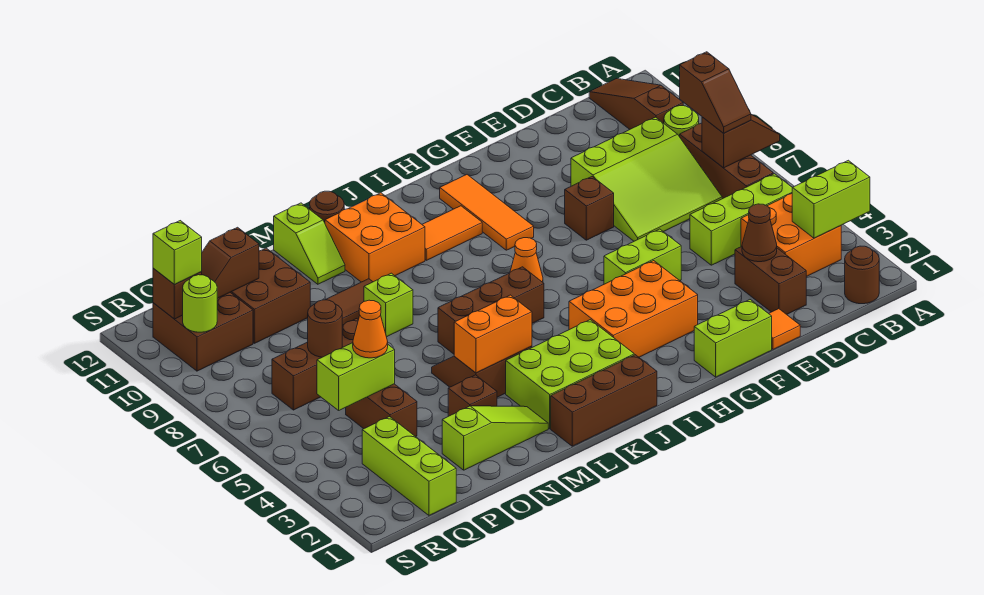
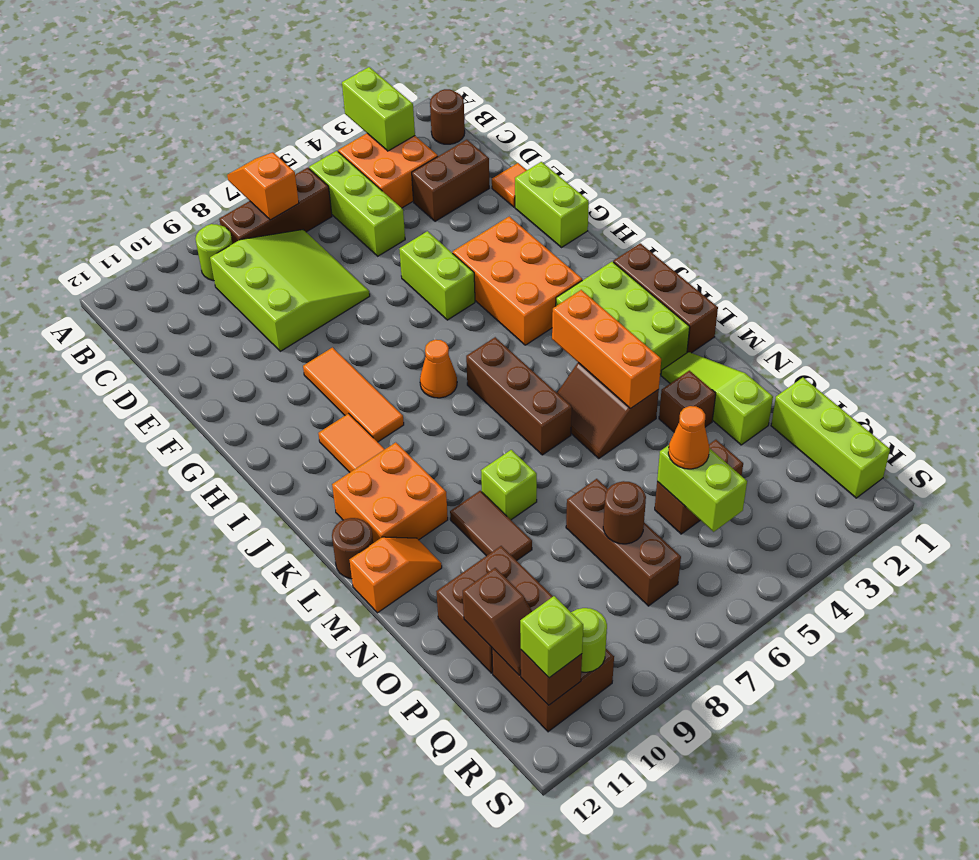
brown 1x2 slope [702,115,780,168] -> orange 1x2 slope [227,152,299,220]
brown 1x2 slope [680,52,751,133] -> none
brown 1x3 slope [589,79,683,129] -> none
brown 1x1 cone [742,204,777,262] -> none
brown 1x1 brick [565,177,614,240] -> none
orange 1x3 tile [440,175,534,250] -> orange 1x3 tile turned to [303,348,404,442]
orange 1x2 brick [454,295,532,373] -> orange 1x3 brick [552,290,661,408]
lime 1x2 slope [274,203,345,284] -> orange 1x2 slope [349,537,442,613]
lime 1x3 brick [362,417,456,515] -> lime 1x3 brick turned to [771,378,890,498]

